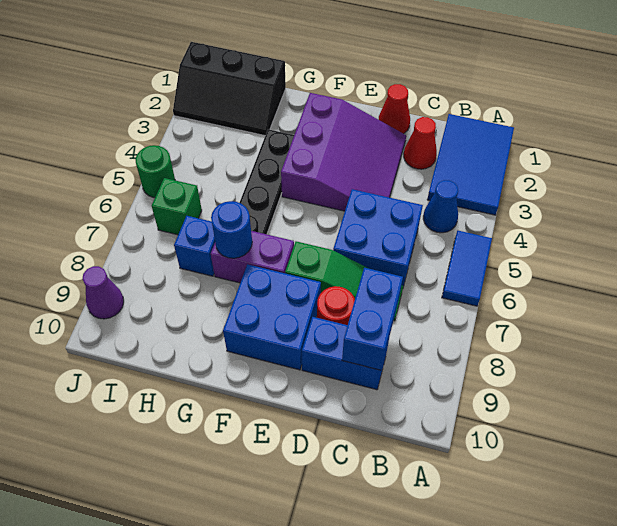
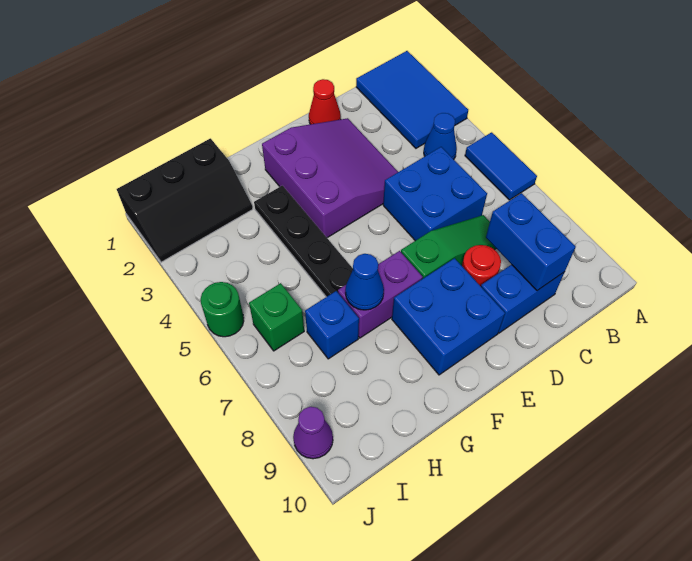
red 1x1 cone [404,117,437,169] -> none
blue 1x1 round brick [211,201,252,258] -> blue 1x1 cone [345,254,384,310]

